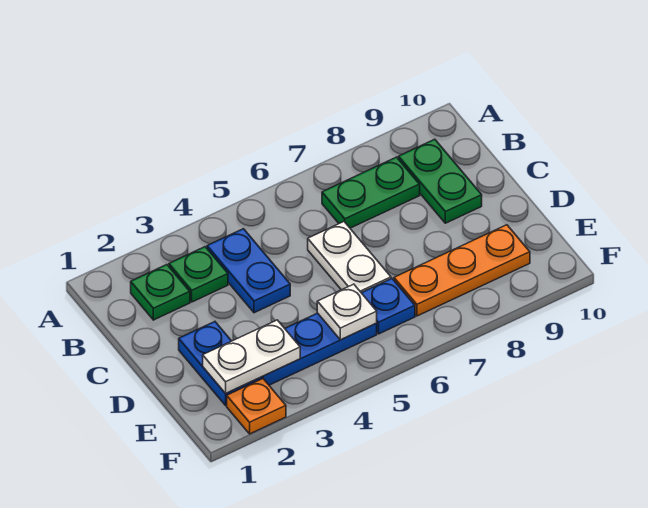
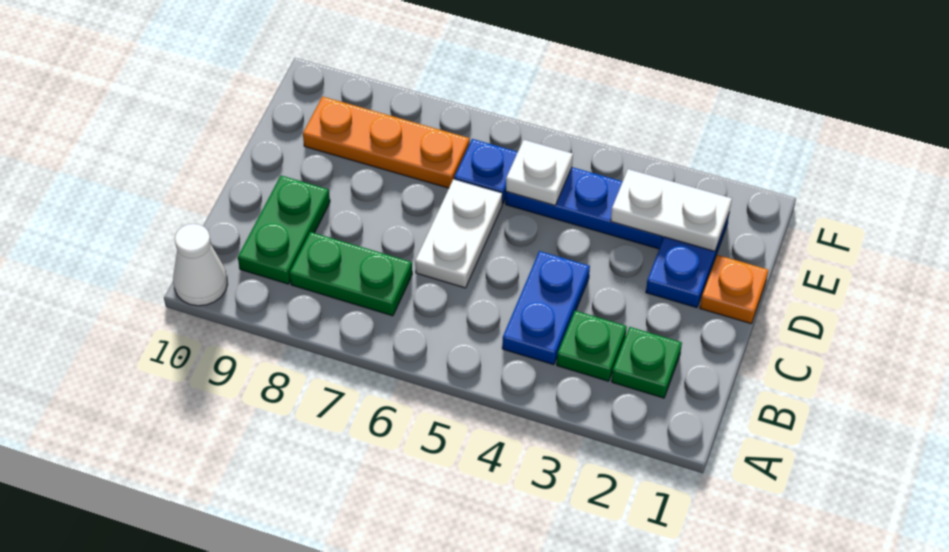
none -> white 1x1 cone [173,224,228,306]
orange 1x1 plate [227,379,286,434] -> orange 1x1 plate moved to [700,255,768,324]

